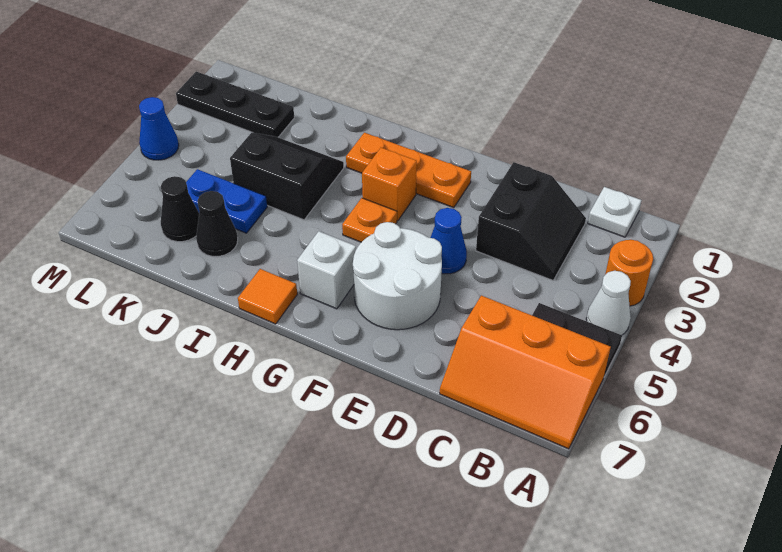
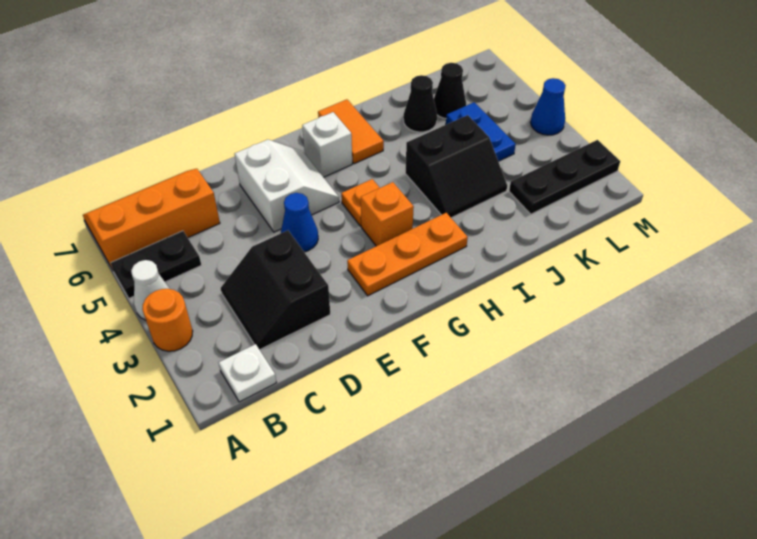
white 2x2 round brick [353,222,442,330] -> white 2x2 slope [235,140,339,232]
orange 1x1 tile [238,269,297,324] -> orange 1x2 tile [318,99,384,164]
blue 1x2 plate [186,169,267,233] -> blue 1x2 plate turned to [446,102,516,161]

